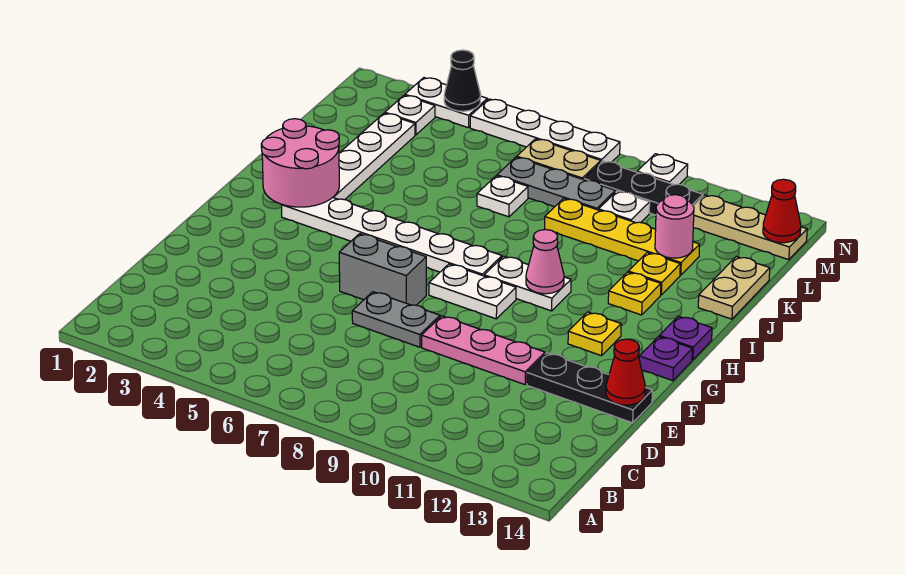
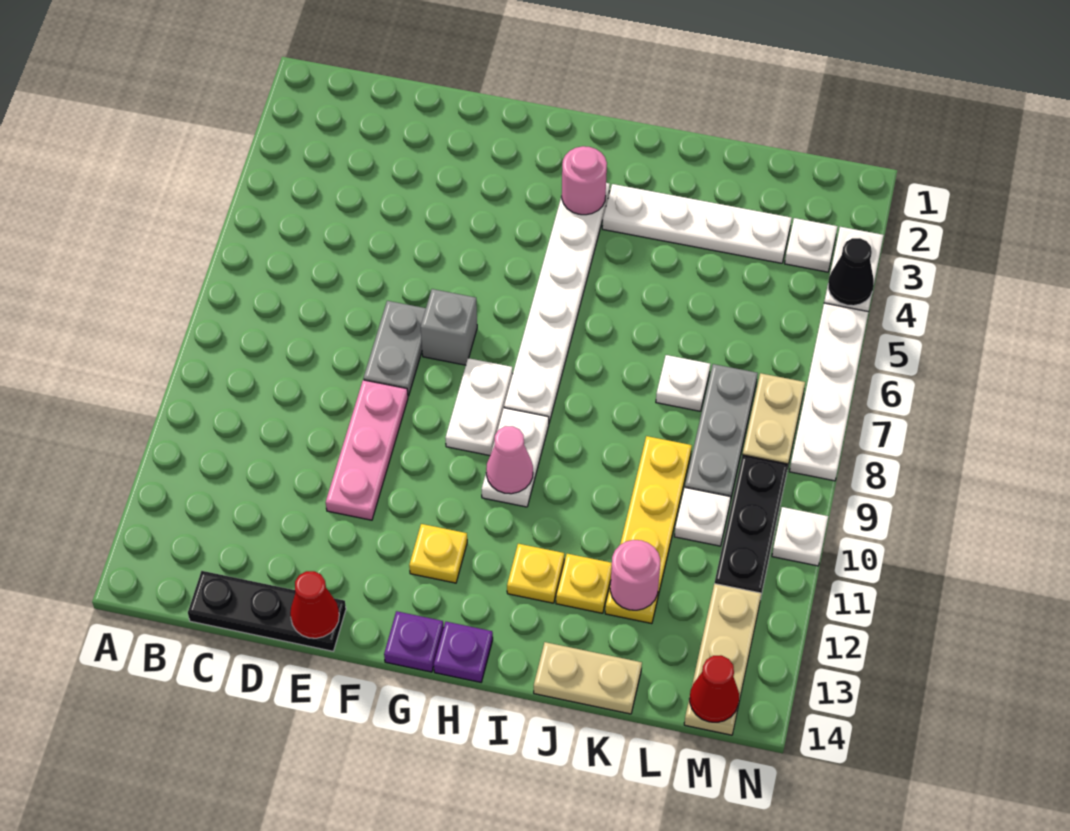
black 1x3 plate [527,353,652,423] -> black 1x3 plate turned to [188,571,346,651]
grey 1x2 brick [339,234,426,305] -> grey 1x1 brick [421,289,477,365]
pink 2x2 round brick [261,119,339,207] -> pink 1x1 round brick [562,146,607,215]

